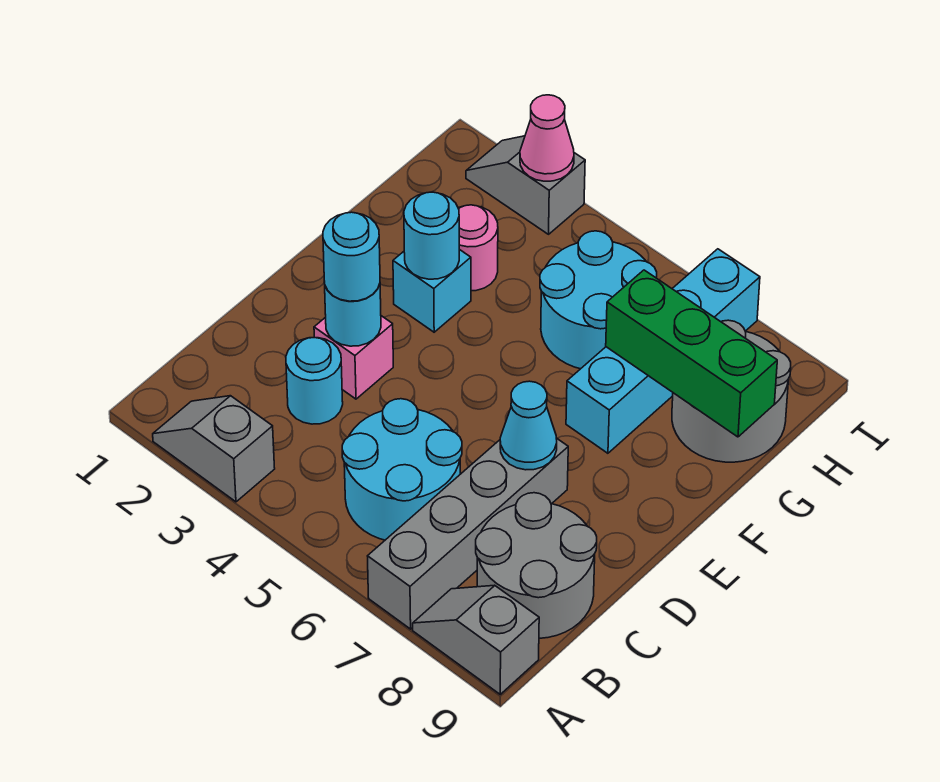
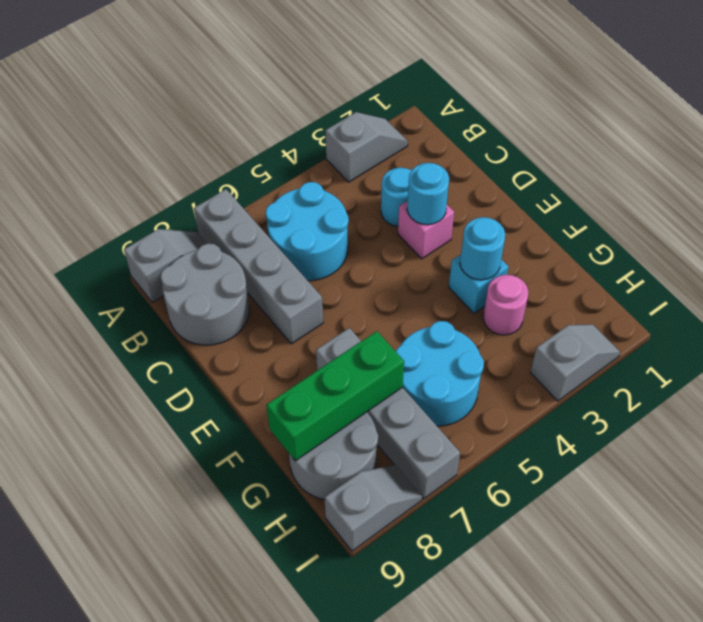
cyan 1x1 round brick [323,212,380,301] -> none
cyan 1x1 cone [500,381,557,470] -> none
cyan 1x4 brick [566,249,760,453] -> grey 1x4 brick [316,328,460,499]
pink 1x1 cone [520,95,574,181] -> none
none -> grey 1x2 slope [325,465,422,551]

